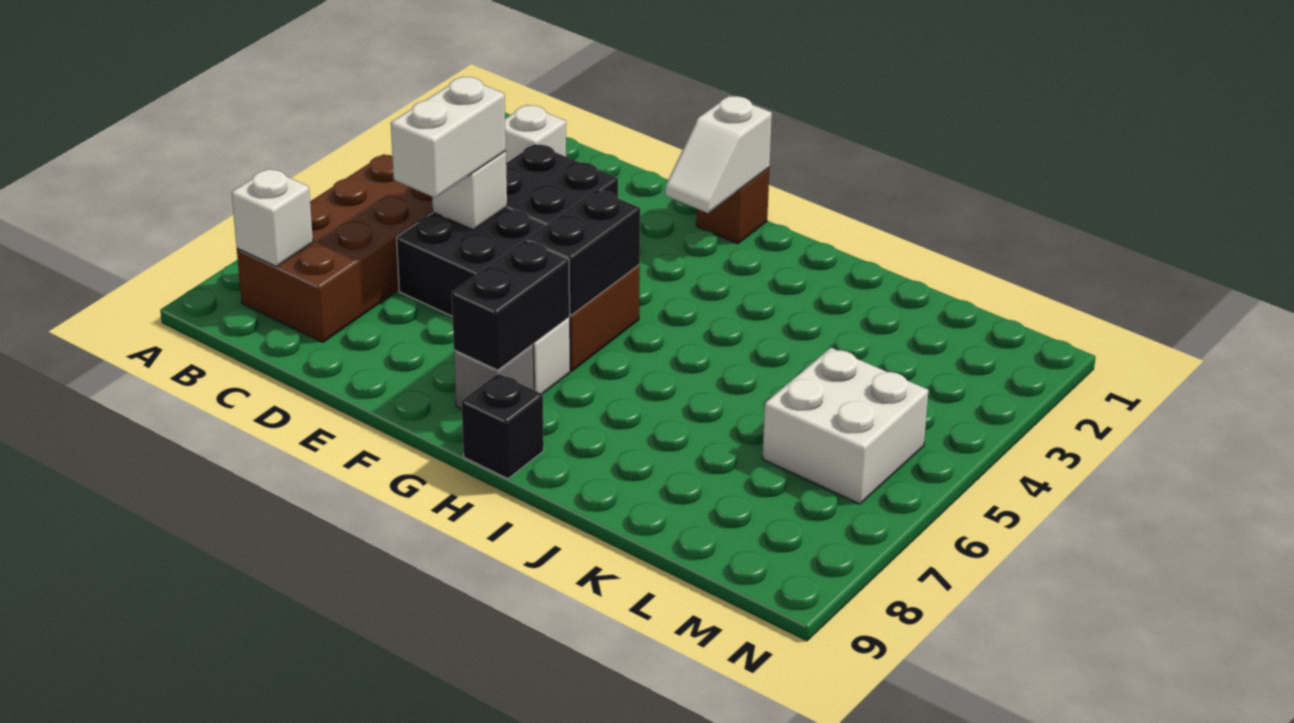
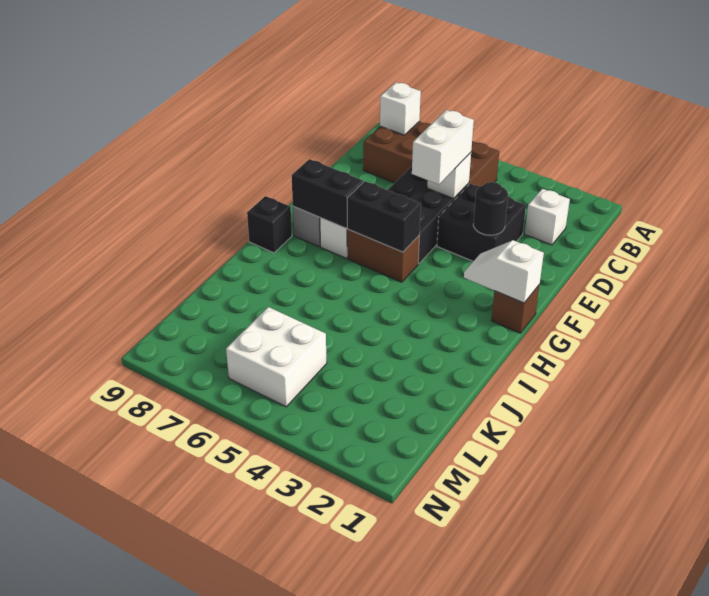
white 1x2 brick [391,77,506,198] -> white 1x2 brick turned to [412,110,474,184]
none -> black 1x1 round brick [473,182,508,235]

